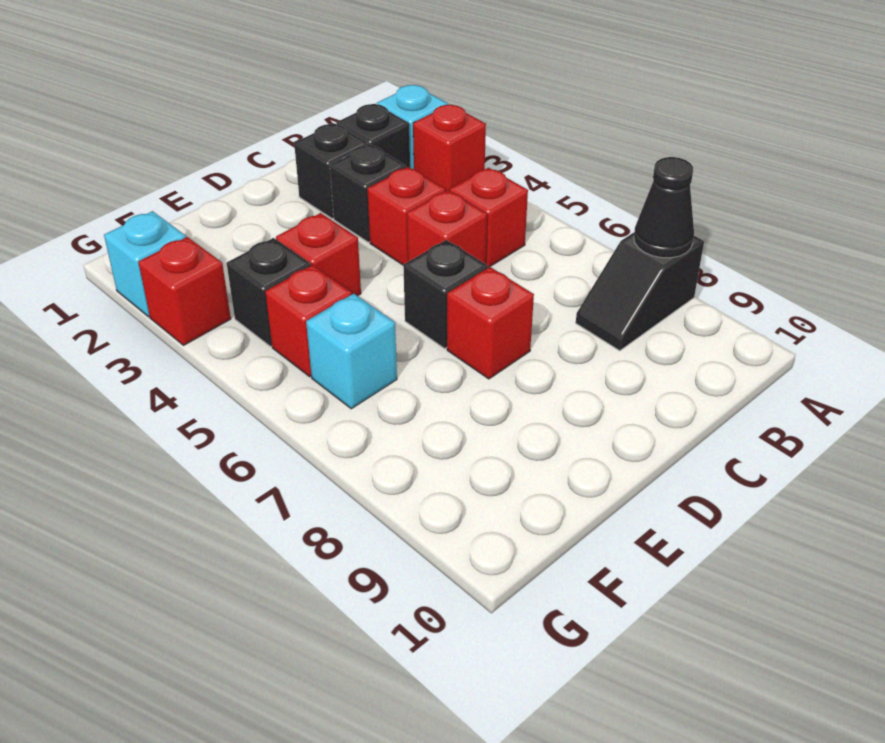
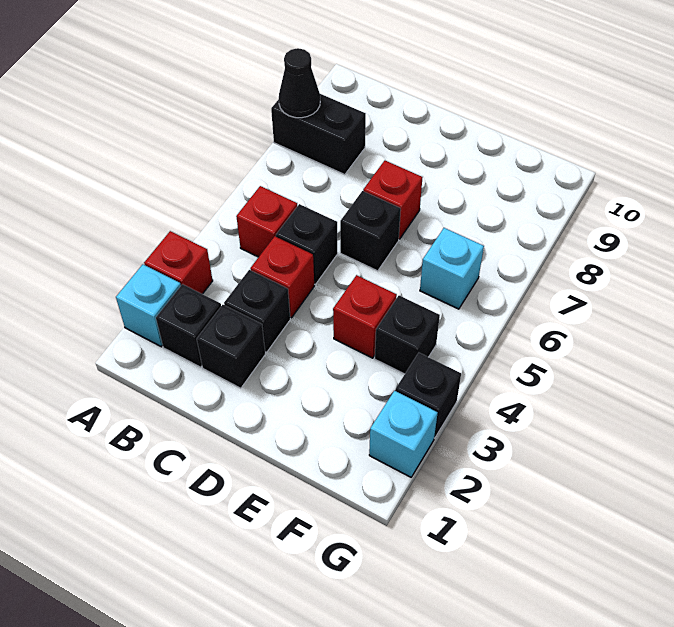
black 1x2 slope [576,233,704,351] -> black 1x2 brick [271,94,366,175]
red 1x1 brick [407,190,487,264] -> black 1x1 brick [276,204,338,284]
red 1x1 brick [265,265,352,377] -> none
red 1x1 brick [138,237,231,345] -> black 1x1 brick [395,353,461,438]

